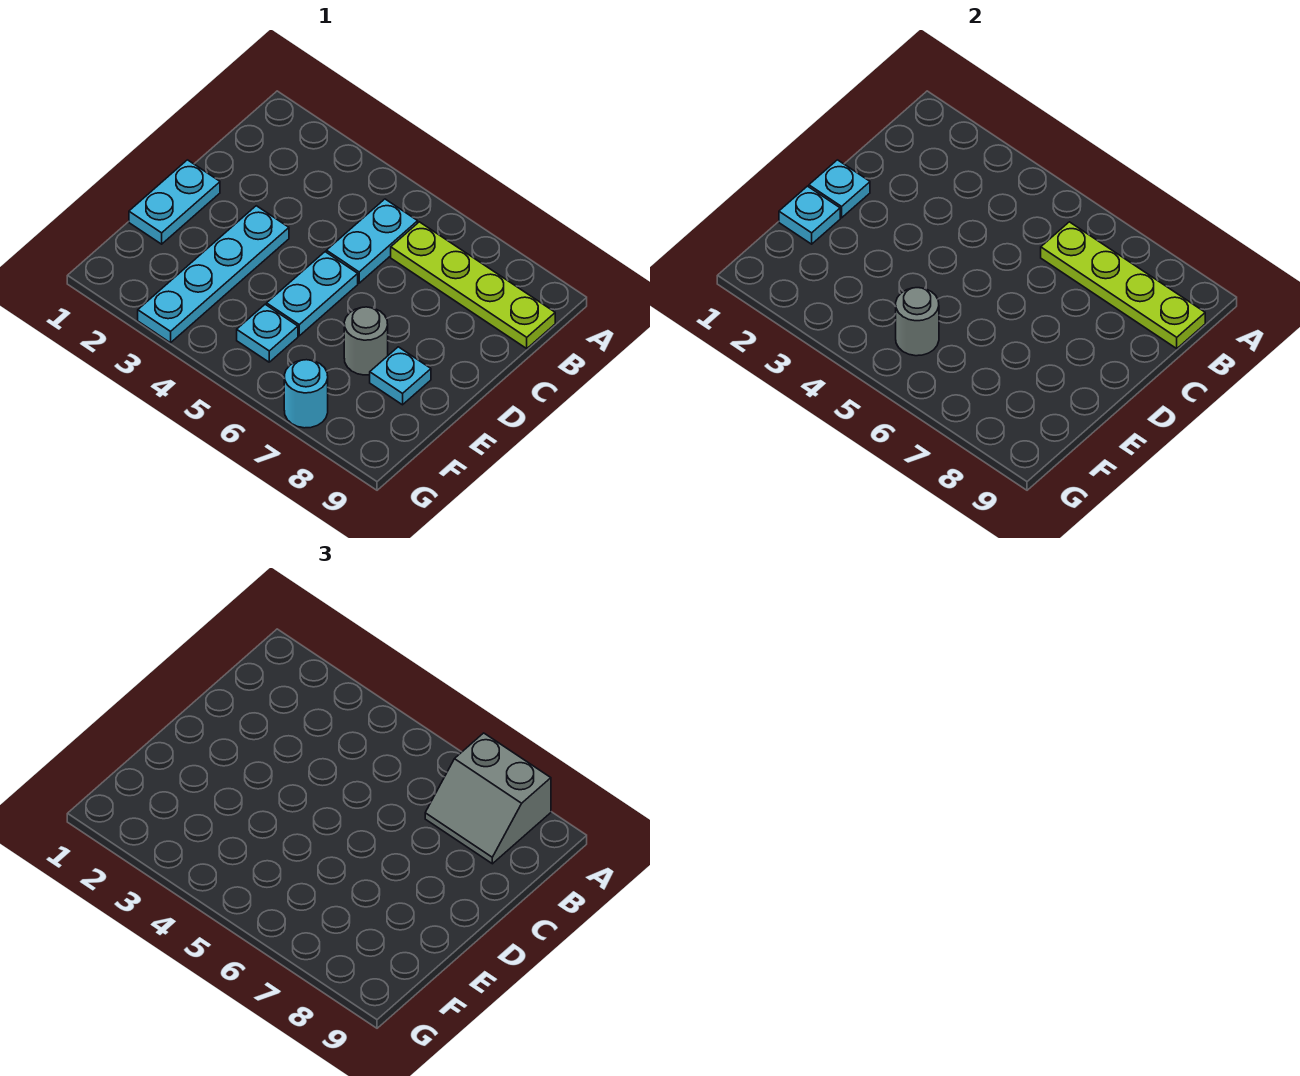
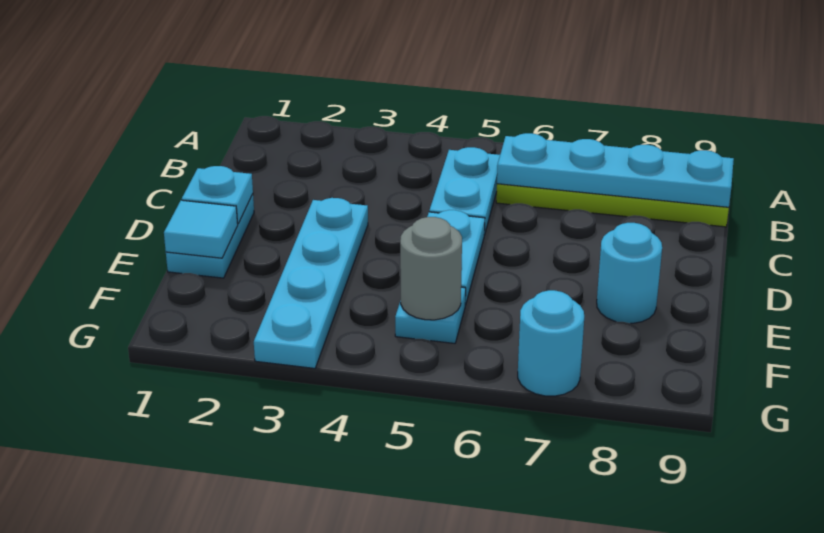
grey 2x2 slope [425,733,551,864] -> none
lime 1x4 plate [1041,222,1205,349] -> cyan 1x4 plate [497,133,734,207]
cyan 1x1 plate [779,186,840,244] -> cyan 1x1 tile [164,200,238,258]
grey 1x1 round brick [344,307,388,375] -> none
cyan 1x1 plate [370,347,431,405] -> cyan 1x1 round brick [597,223,662,323]

